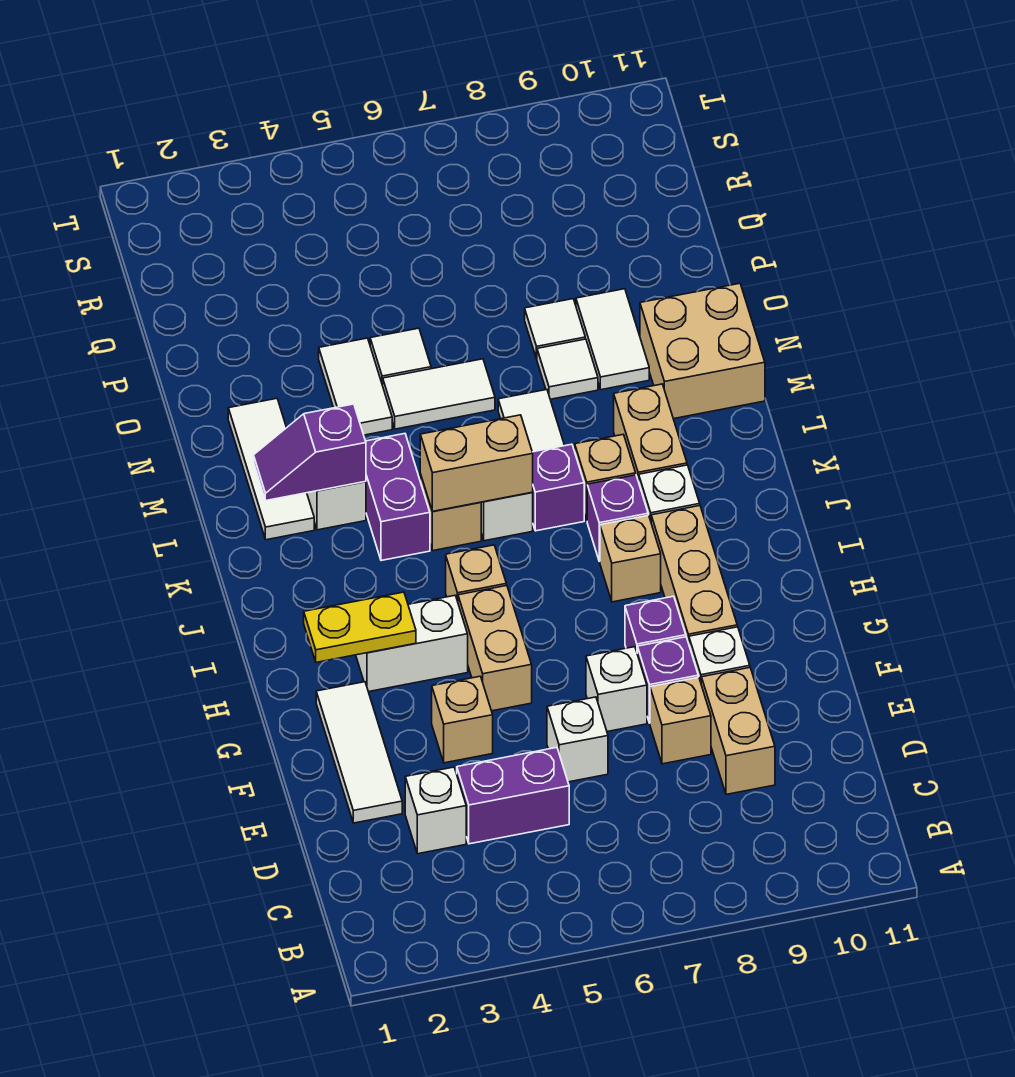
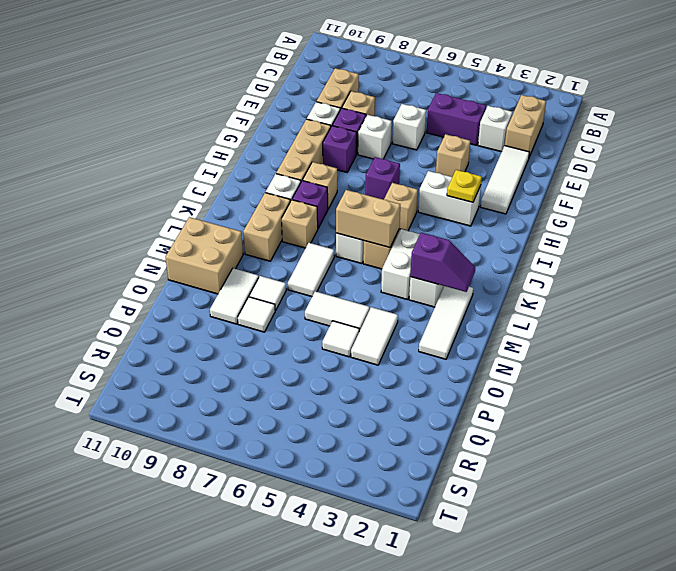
tan 1x2 brick [458,585,532,711] -> tan 1x2 brick moved to [505,95,546,157]
yellow 1x2 plate [304,592,416,662] -> yellow 1x1 plate [447,170,482,202]
purple 1x2 brick [366,434,430,561] -> white 1x2 brick [381,229,420,300]
purple 1x1 brick [532,444,584,531] -> purple 1x1 brick moved to [365,157,400,200]

